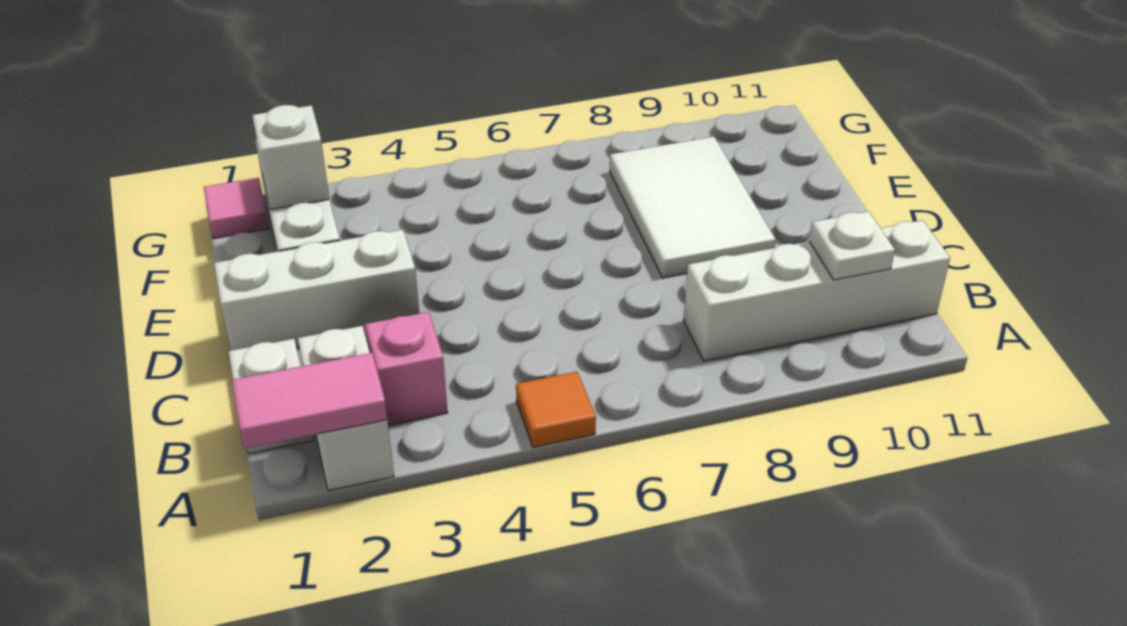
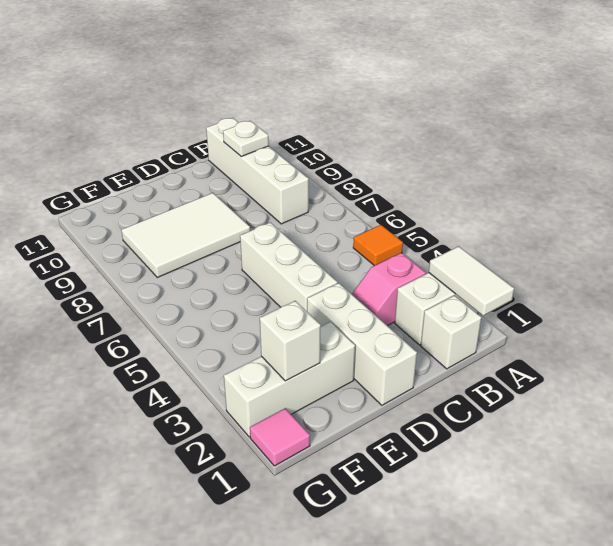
pink 1x2 tile [232,353,387,449] -> white 1x2 tile [429,246,514,316]
none -> white 1x3 brick [240,222,338,311]

